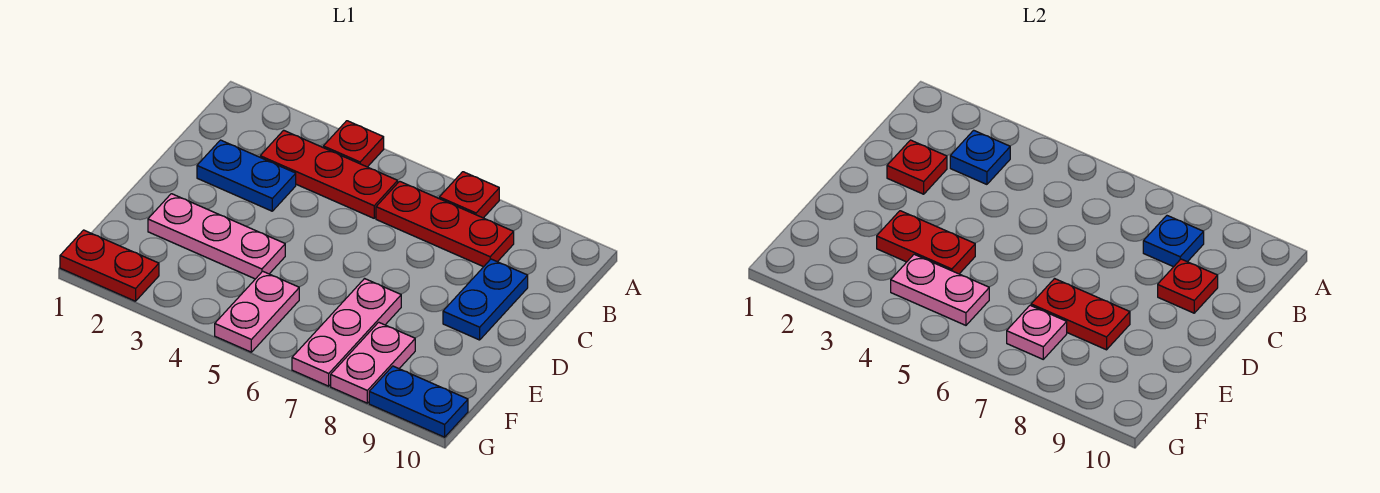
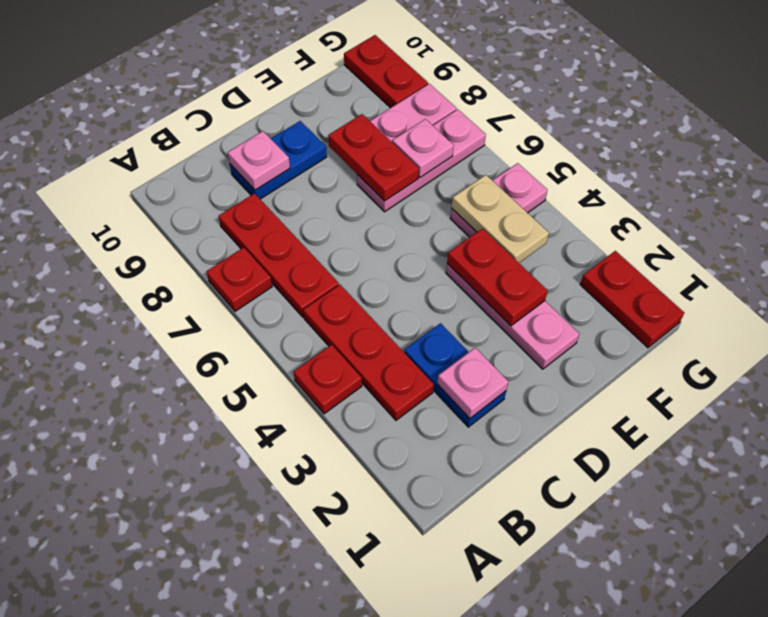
blue 1x1 plate [950,130,1010,184] -> none
blue 1x1 plate [1143,216,1204,267] -> none
red 1x1 plate [887,140,947,194] -> pink 1x1 plate [437,348,508,418]
red 1x1 plate [1158,259,1218,313] -> pink 1x1 plate [228,131,290,190]
pink 1x2 plate [891,254,989,325] -> tan 1x2 plate [452,175,549,263]
blue 1x2 plate [369,366,468,437] -> red 1x2 plate [344,35,428,108]

